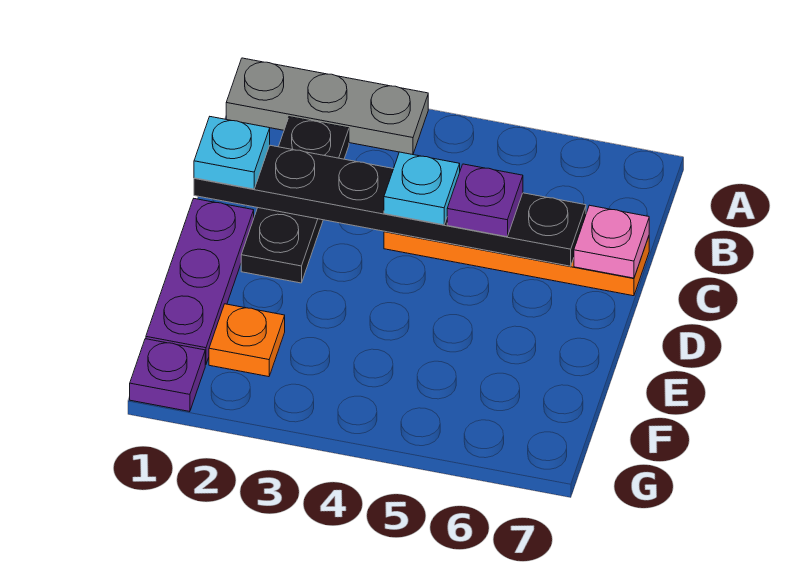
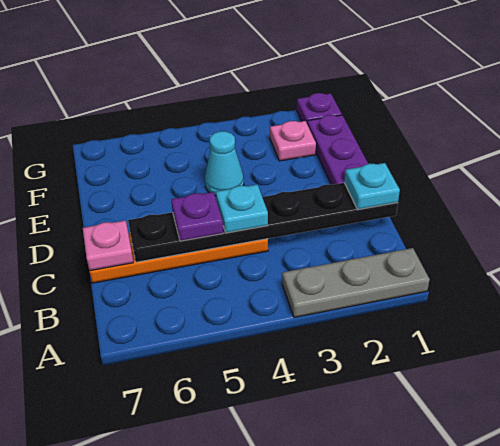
black 1x3 plate [241,117,349,283] -> none
none -> cyan 1x1 cone [205,131,244,196]
orange 1x1 plate [209,304,285,377] -> pink 1x1 plate [270,121,316,161]

